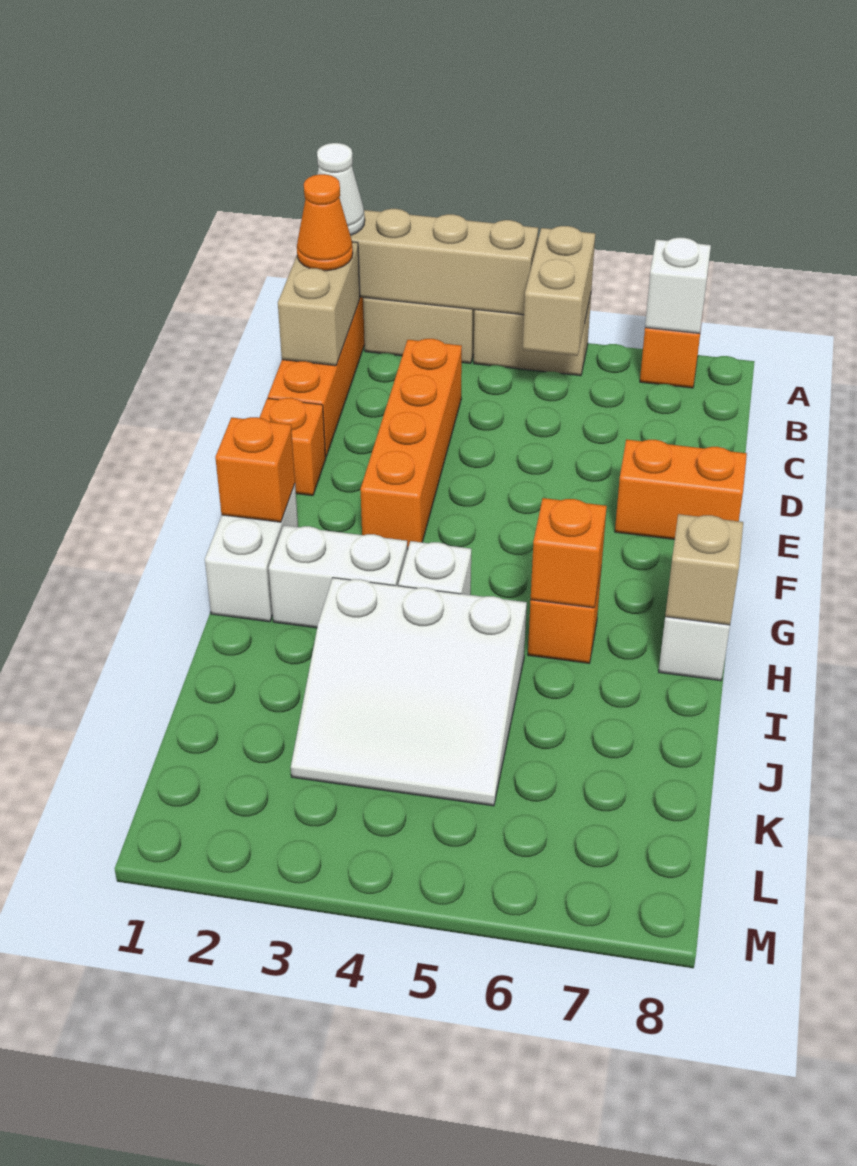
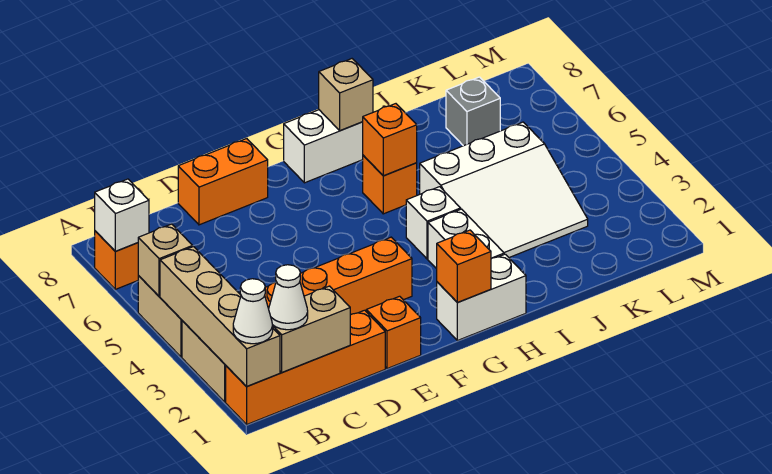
tan 1x2 brick [523,226,595,356] -> tan 1x1 brick [138,224,193,296]
orange 1x1 cone [297,174,353,271] -> white 1x1 cone [269,265,308,330]
orange 1x2 brick [615,439,747,540] -> orange 1x2 brick turned to [178,139,268,225]
white 3x3 slope [291,578,527,806] -> white 3x3 slope turned to [420,122,588,257]
none -> grey 1x1 brick [446,77,500,146]

